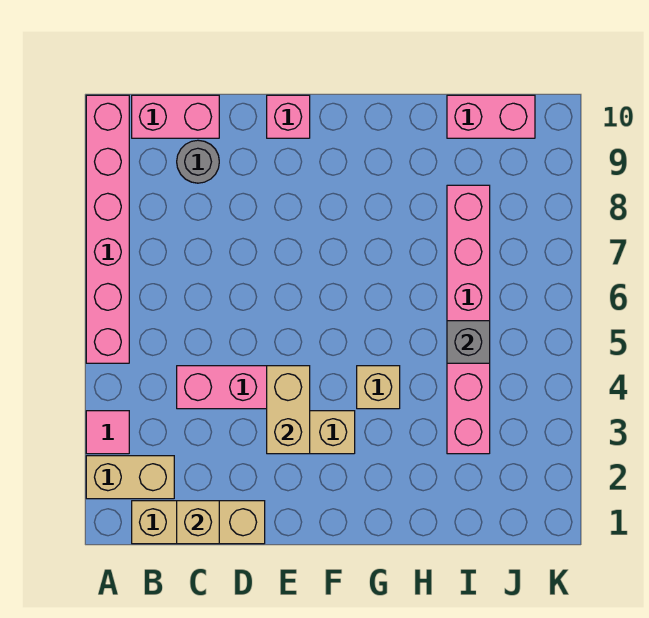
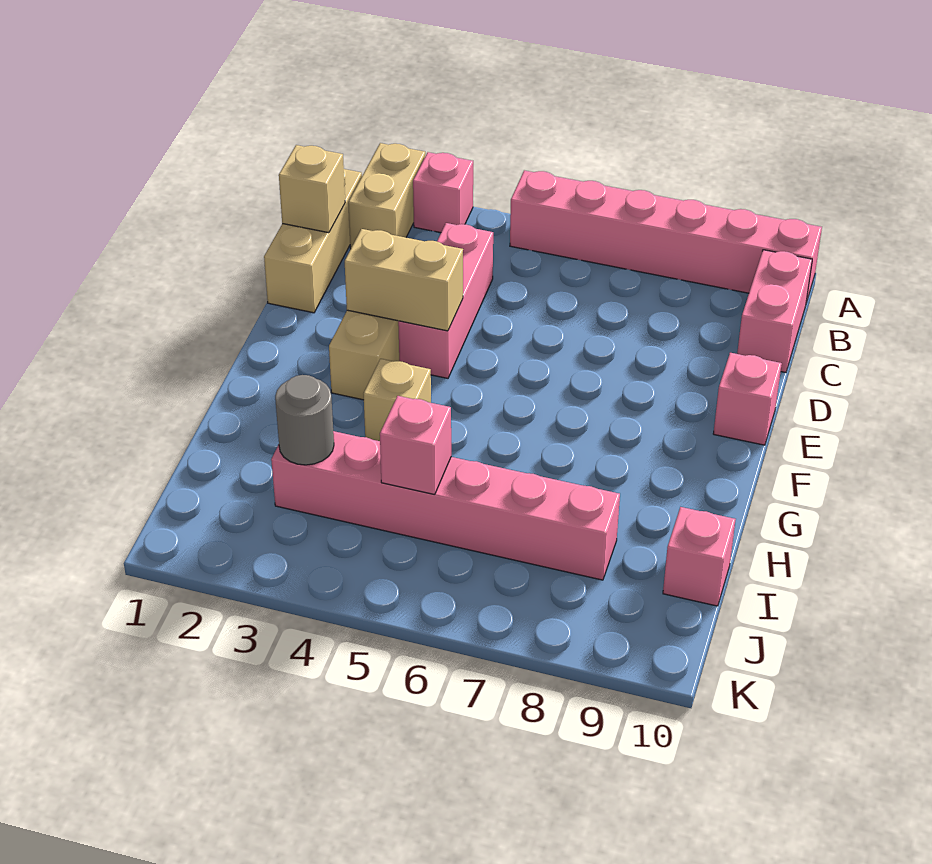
pink 1x1 tile [86,411,129,454] -> pink 1x1 brick [413,152,473,233]
grey 1x1 round brick [177,140,219,183] -> grey 1x1 round brick moved to [275,375,334,465]
grey 1x1 brick [447,321,490,363] -> pink 1x1 brick [380,396,451,495]
pink 1x2 brick [447,95,535,138] -> pink 1x1 brick [663,507,736,606]

